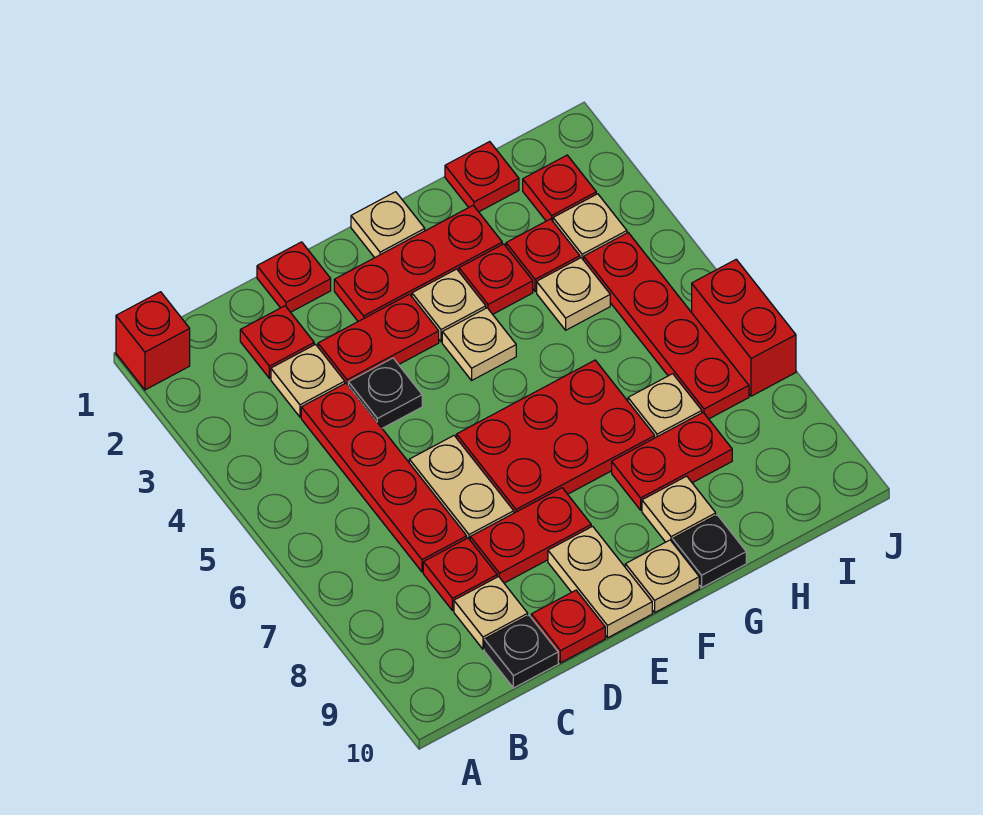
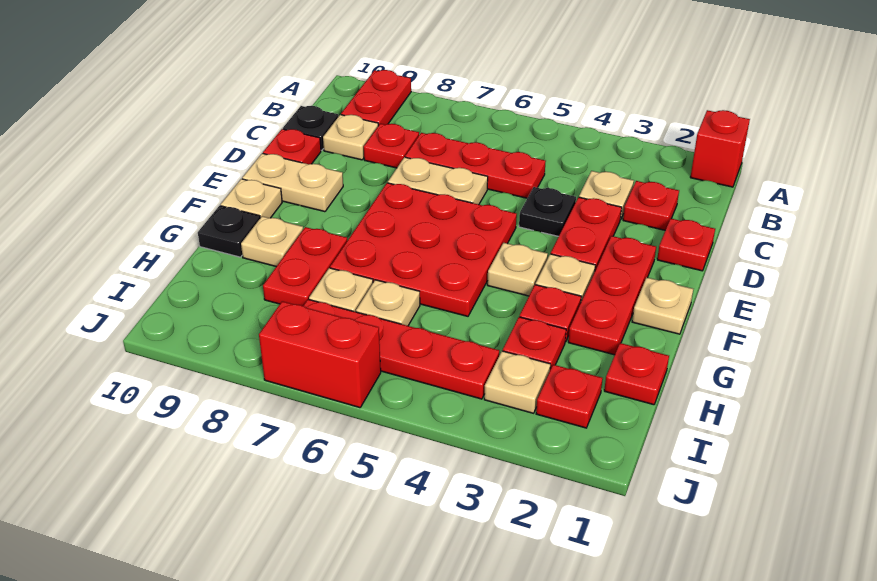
red 1x4 plate [301,383,467,572] -> red 1x3 plate [405,133,546,198]
red 1x2 plate [470,488,591,583] -> red 1x2 plate moved to [341,70,411,126]
red 2x3 plate [456,360,655,513] -> red 3x3 plate [330,183,517,316]
tan 1x1 plate [537,258,610,330] -> tan 1x1 plate moved to [356,280,420,326]

